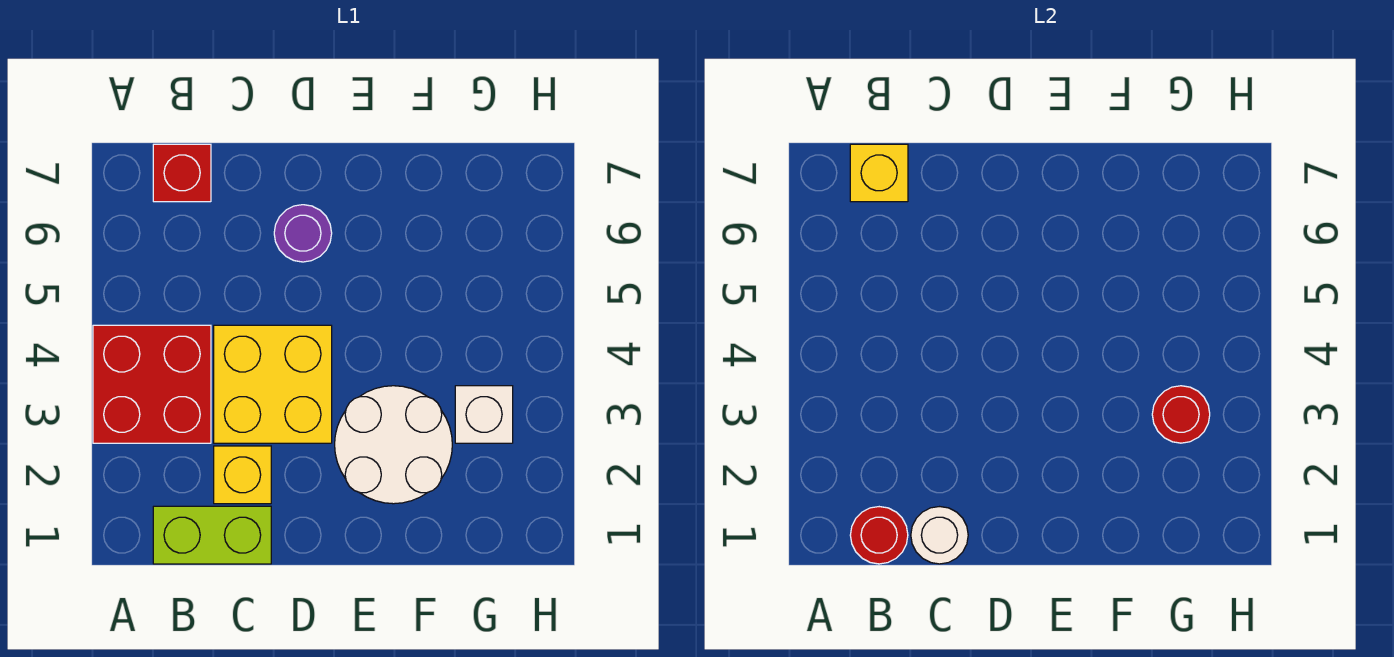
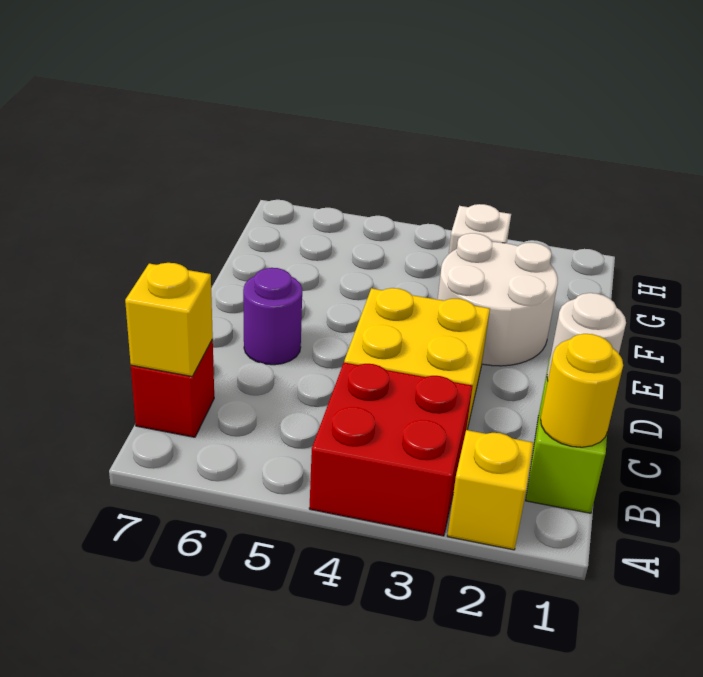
red 1x1 round brick [850,507,908,564] -> yellow 1x1 round brick [541,334,623,447]
yellow 1x1 brick [214,446,271,504] -> yellow 1x1 brick moved to [447,430,533,550]
red 1x1 round brick [1152,386,1210,443] -> none

